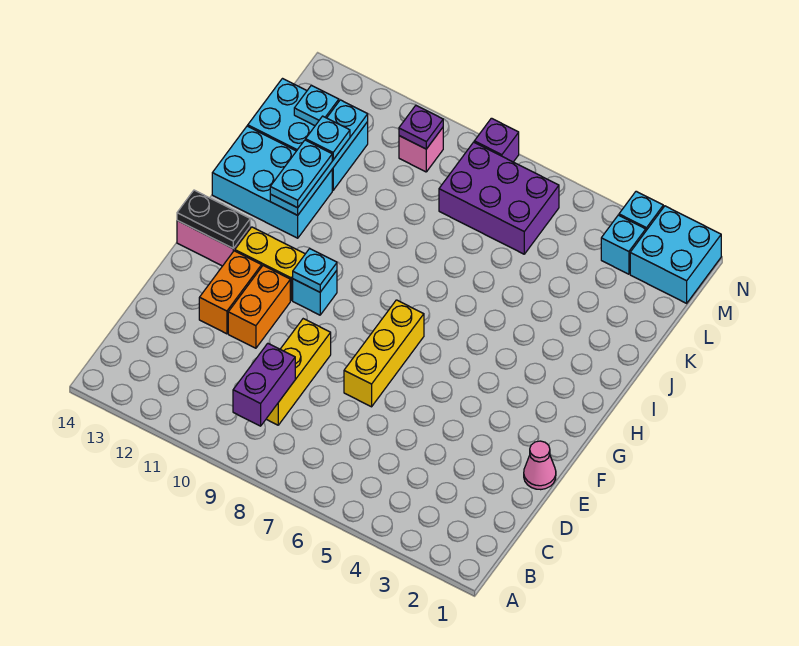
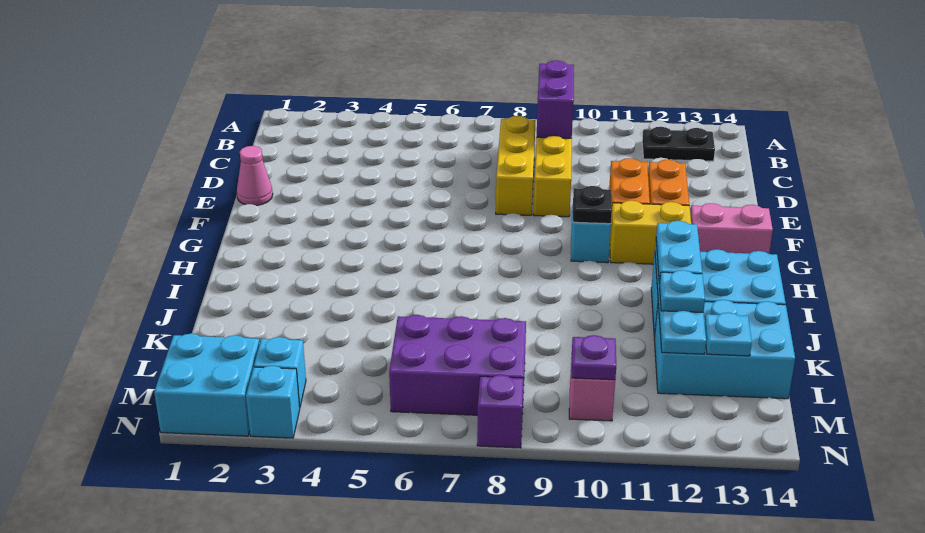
yellow 1x3 brick [344,300,424,407] -> yellow 1x3 brick moved to [496,116,535,215]
cyan 1x1 plate [293,249,337,292] -> black 1x1 plate [573,186,612,224]
black 1x2 plate [177,190,250,248] -> black 1x2 plate moved to [642,127,715,161]

